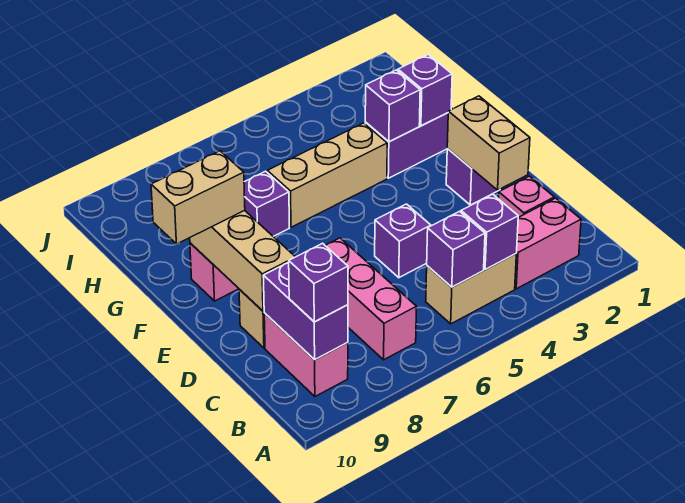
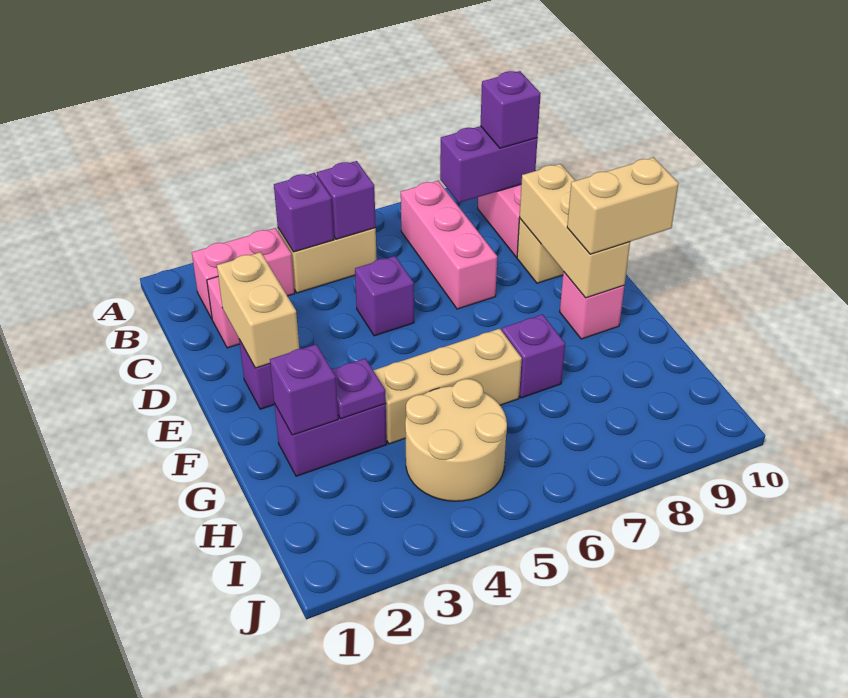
purple 1x2 brick [263,262,348,360] -> purple 1x2 brick turned to [440,126,538,203]
purple 1x1 brick [365,70,420,142] -> purple 1x1 plate [332,358,386,419]
none -> tan 2x2 round brick [405,379,507,501]

